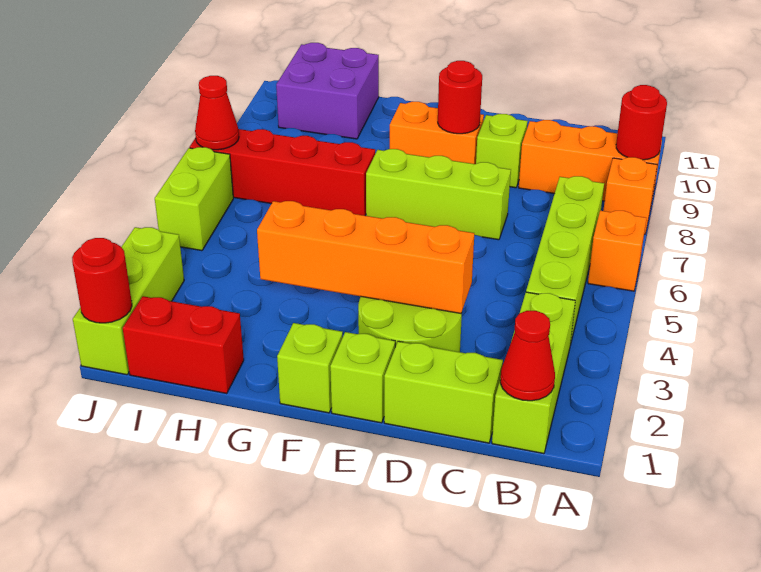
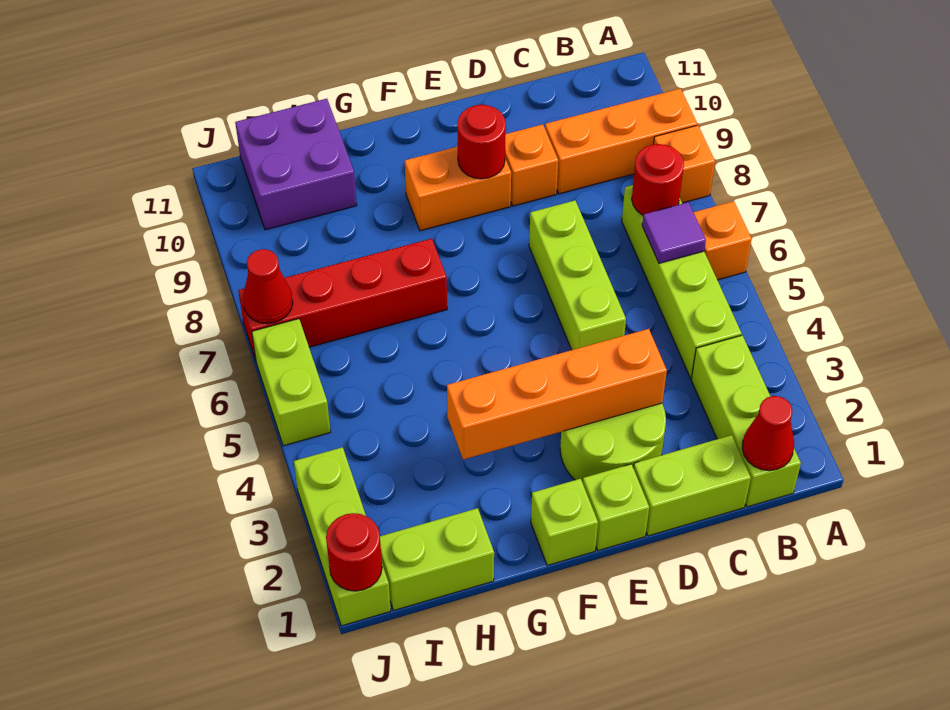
red 1x1 round brick [616,85,667,160] -> red 1x1 round brick moved to [632,144,684,215]
none -> purple 1x1 tile [642,202,706,263]
lime 1x3 brick [366,149,511,240] -> lime 1x3 brick turned to [529,200,626,350]
lime 1x1 brick [476,114,528,188] -> orange 1x1 brick [505,124,558,206]
red 1x2 brick [123,296,244,394] -> lime 1x2 brick [380,508,494,611]

